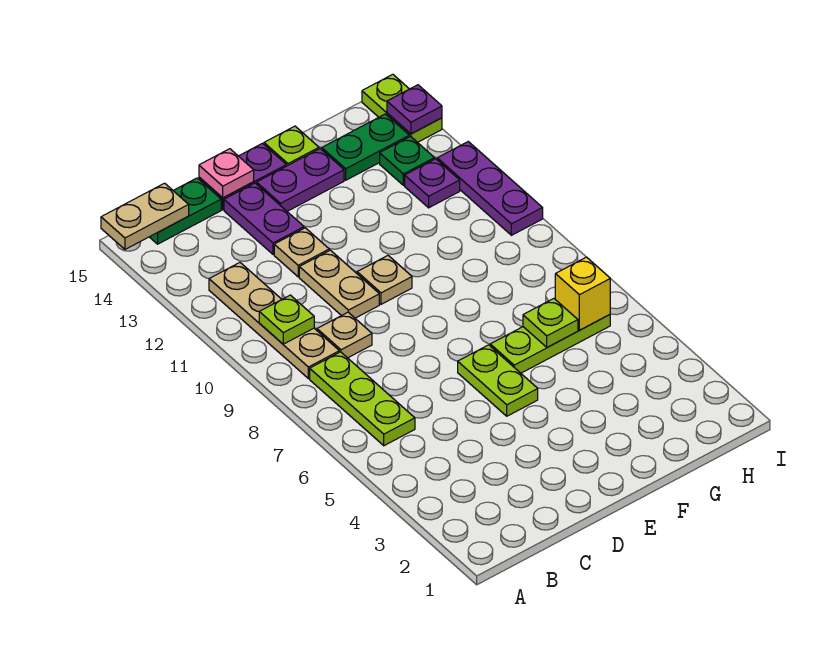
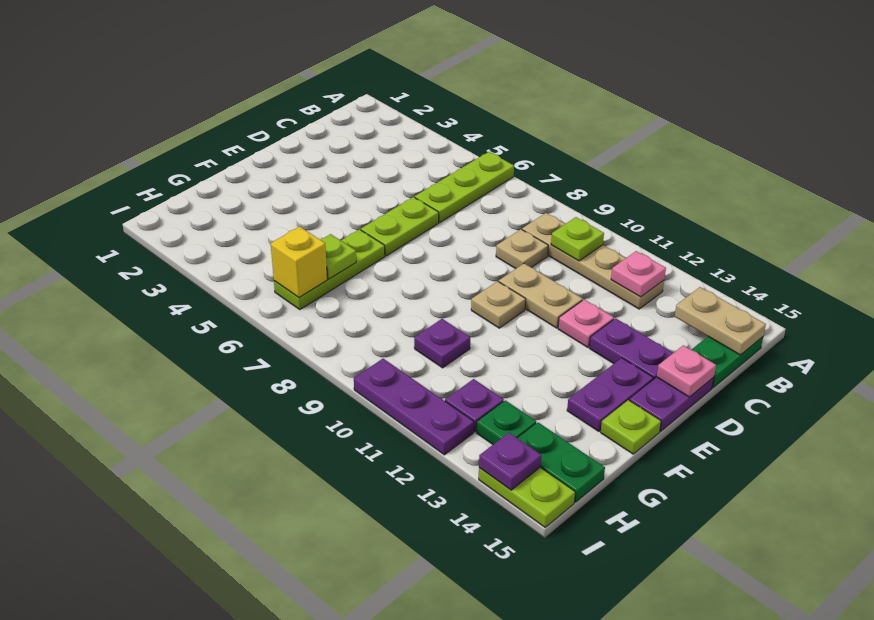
tan 1x2 plate [101,183,189,249] -> tan 1x2 plate turned to [675,287,766,355]
lime 1x3 plate [310,352,415,446] -> lime 1x3 plate turned to [415,152,514,222]
none -> pink 1x1 plate [611,251,666,297]
tan 1x1 plate [274,228,329,277] -> pink 1x1 plate [558,299,614,347]
lime 1x2 plate [458,345,538,416] -> lime 1x2 plate turned to [361,197,439,256]
none -> purple 1x1 plate [414,319,470,368]
green 1x2 plate [322,114,409,180] -> green 1x2 plate turned to [518,422,605,502]

